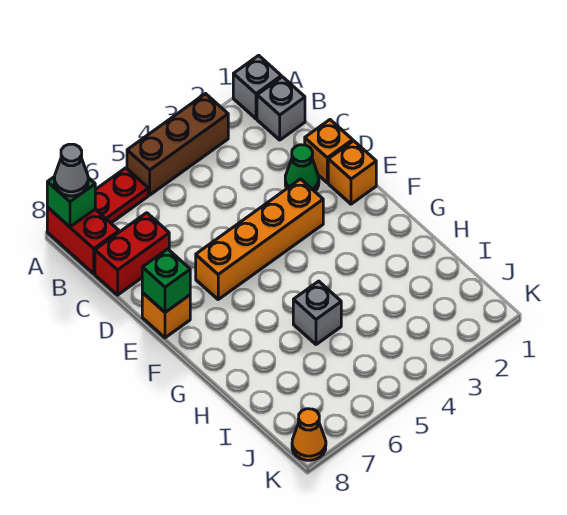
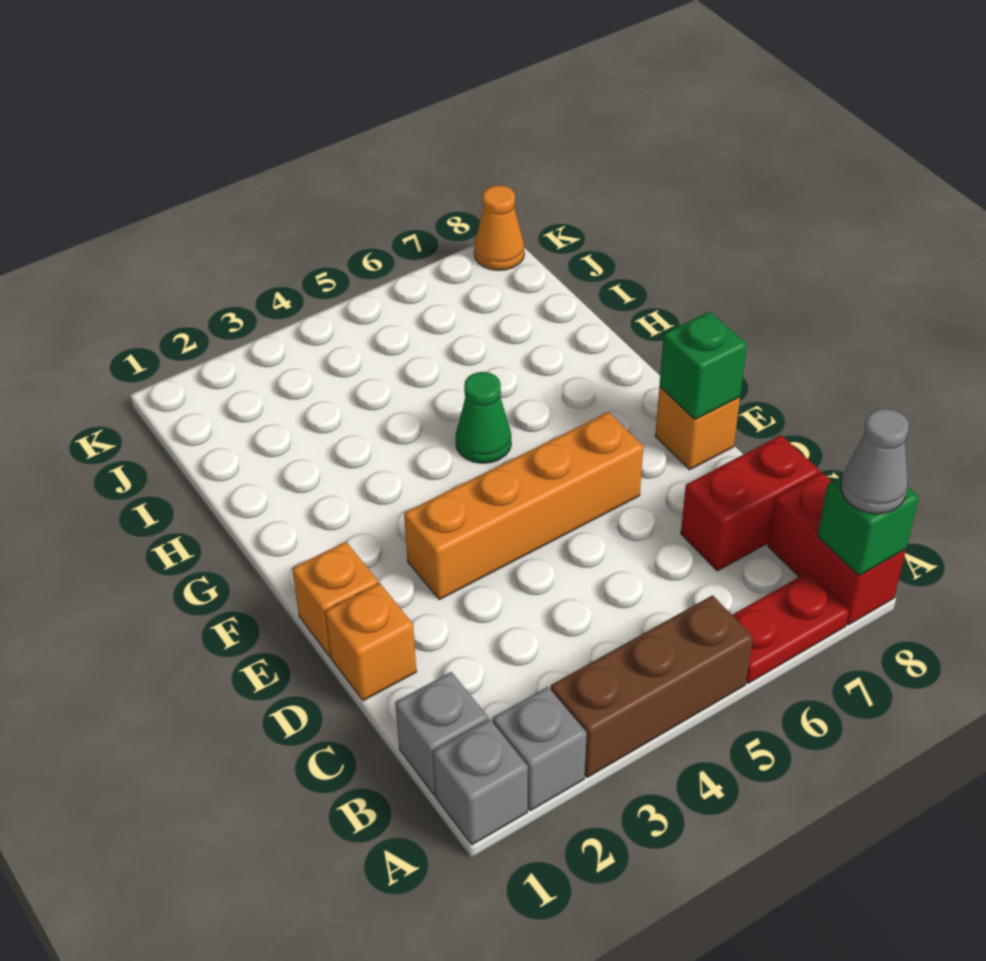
green 1x1 cone [285,145,319,191] -> green 1x1 cone moved to [456,372,511,463]
grey 1x1 brick [293,281,341,344] -> grey 1x1 brick moved to [493,687,587,811]

